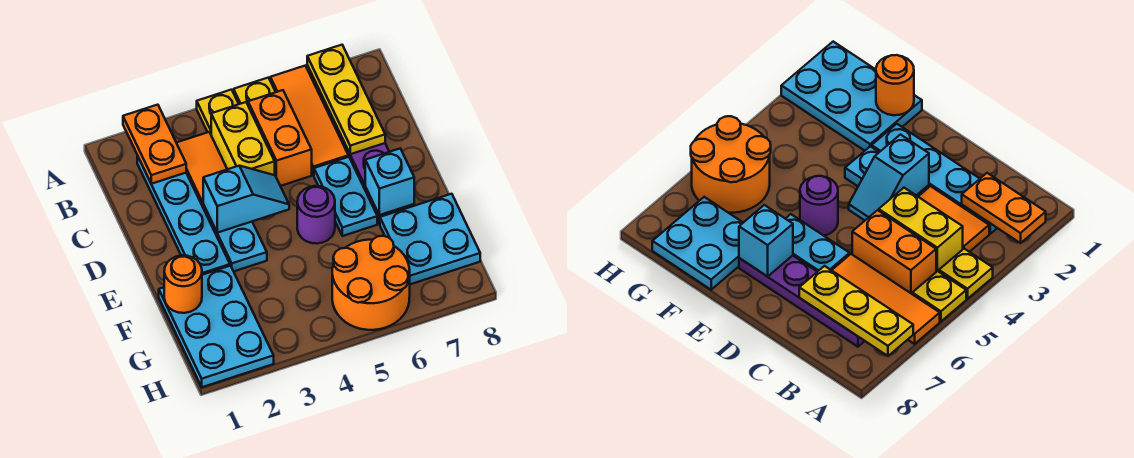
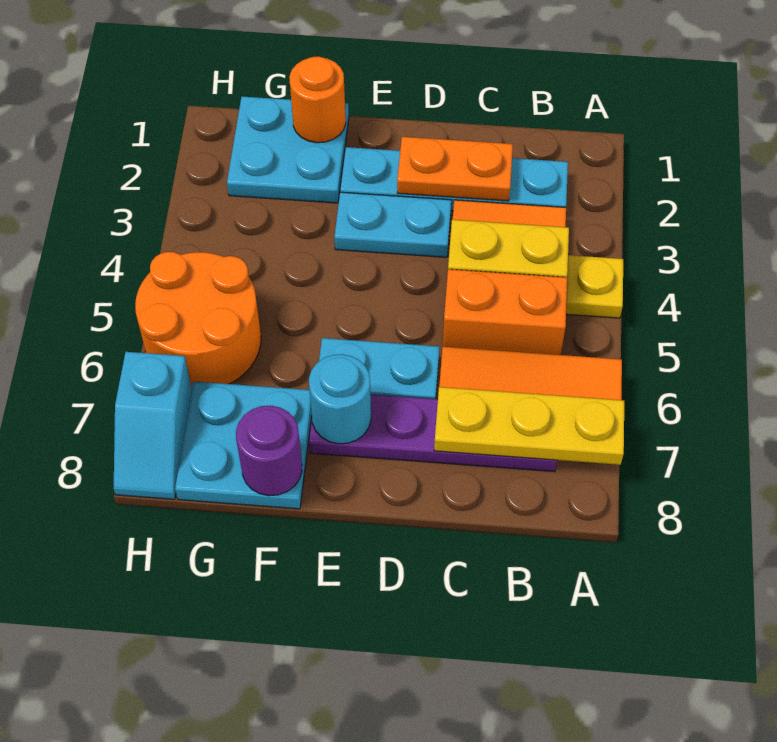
orange 1x2 plate [123,105,186,184] -> orange 1x2 plate moved to [397,137,513,201]
yellow 1x1 plate [234,78,275,104] -> none
cyan 1x2 slope [203,166,289,233] -> cyan 1x2 slope moved to [114,352,192,499]
purple 1x1 round brick [297,186,335,244] -> purple 1x1 round brick moved to [236,406,302,496]
cyan 1x1 brick [365,149,414,215] -> cyan 1x1 round brick [309,354,371,444]
cyan 2x3 plate [159,266,274,387] -> cyan 2x2 plate [227,97,349,203]

